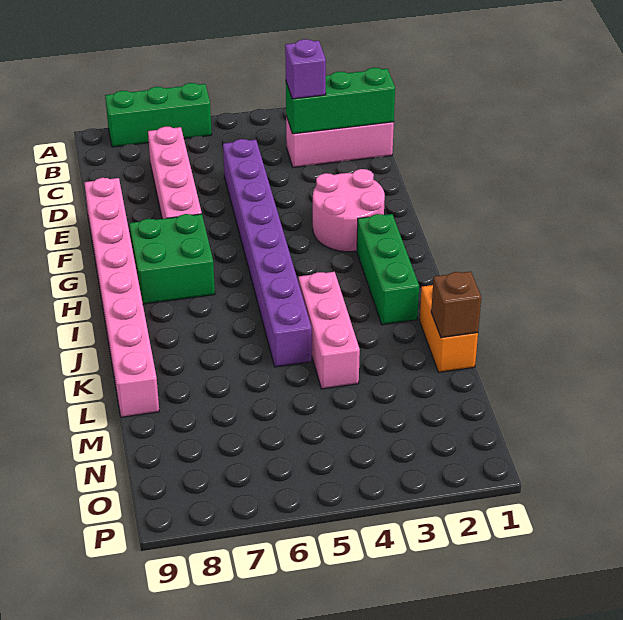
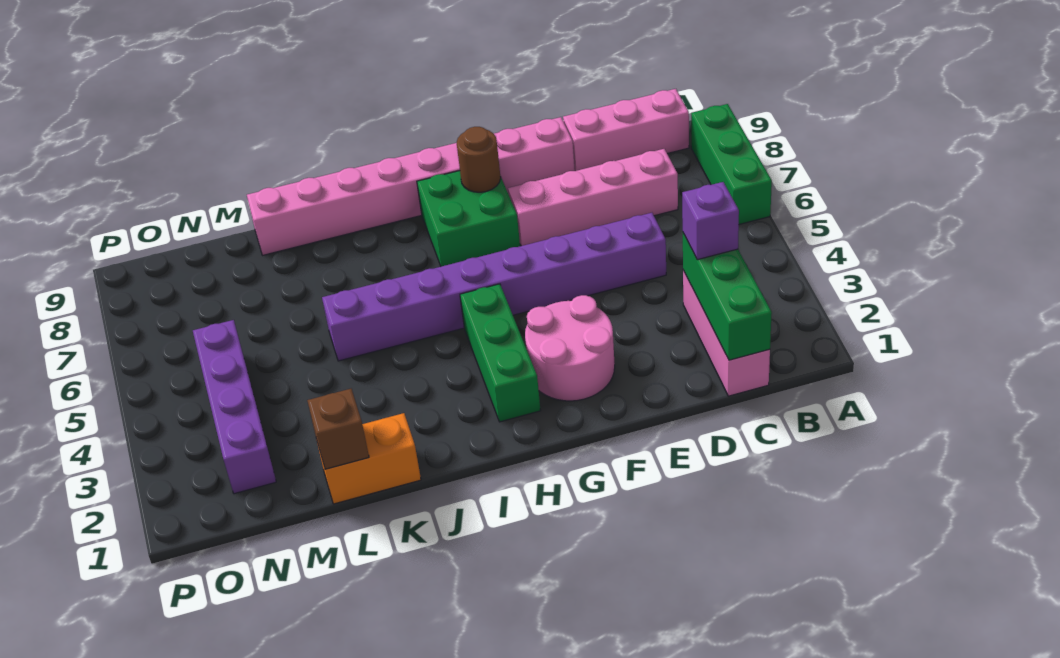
none -> brown 1x1 round brick [456,127,501,192]
green 1x3 brick [357,214,419,325] -> green 1x3 brick turned to [460,284,541,422]
pink 1x3 brick [298,272,360,389] -> pink 1x3 brick moved to [563,89,689,171]
none -> purple 1x4 brick [193,320,276,494]

